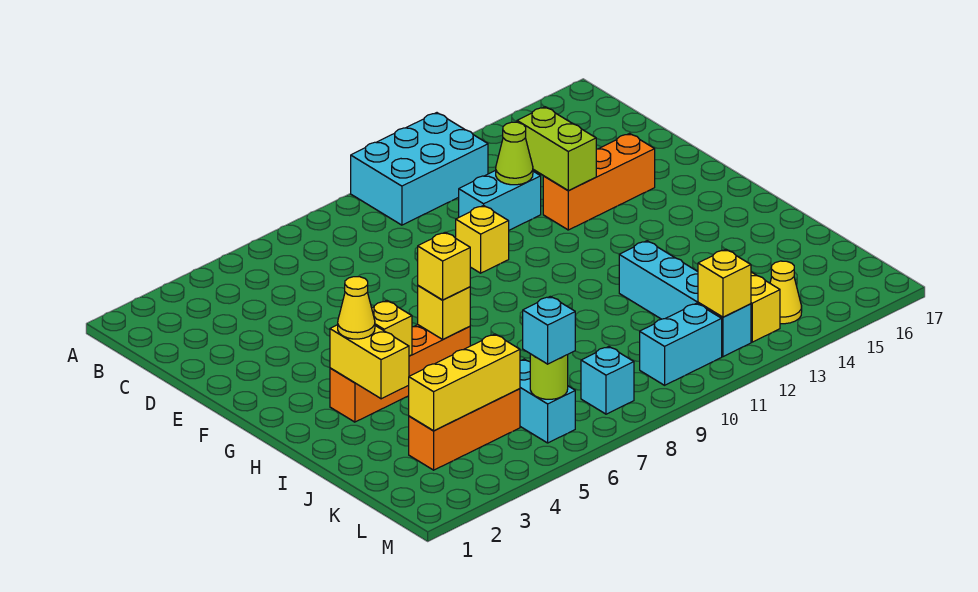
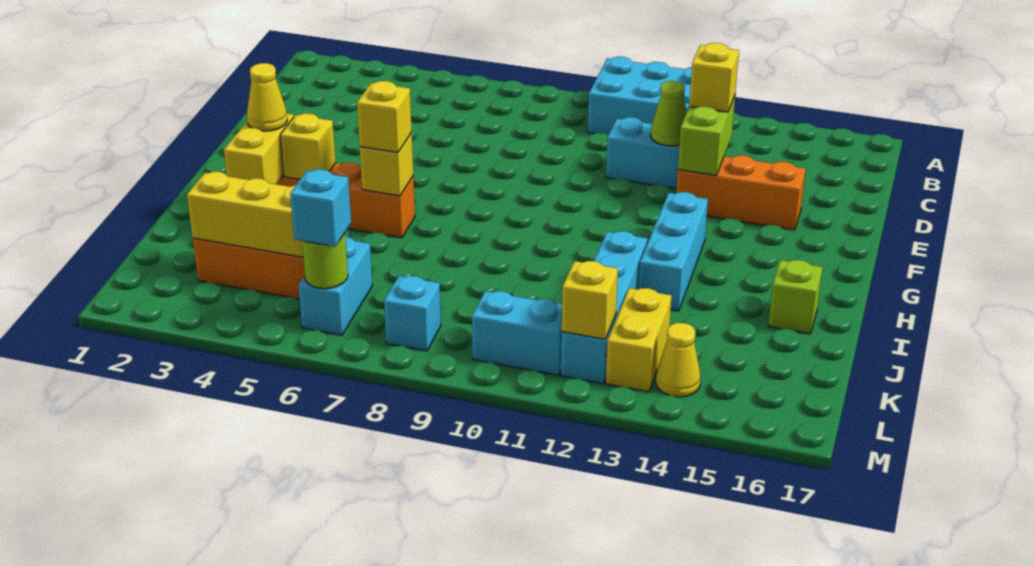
yellow 1x1 brick [456,205,509,273] -> yellow 1x1 brick moved to [689,43,739,112]
none -> cyan 1x3 brick [639,192,708,311]
none -> lime 1x1 brick [769,260,822,334]

